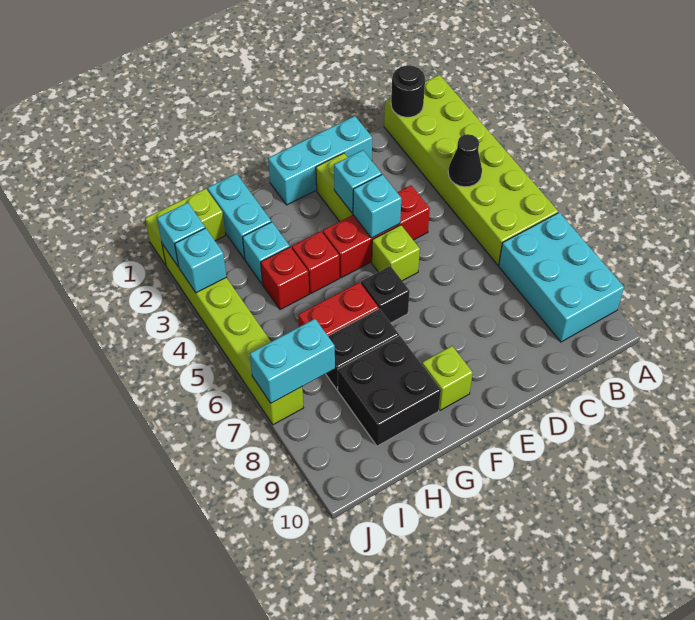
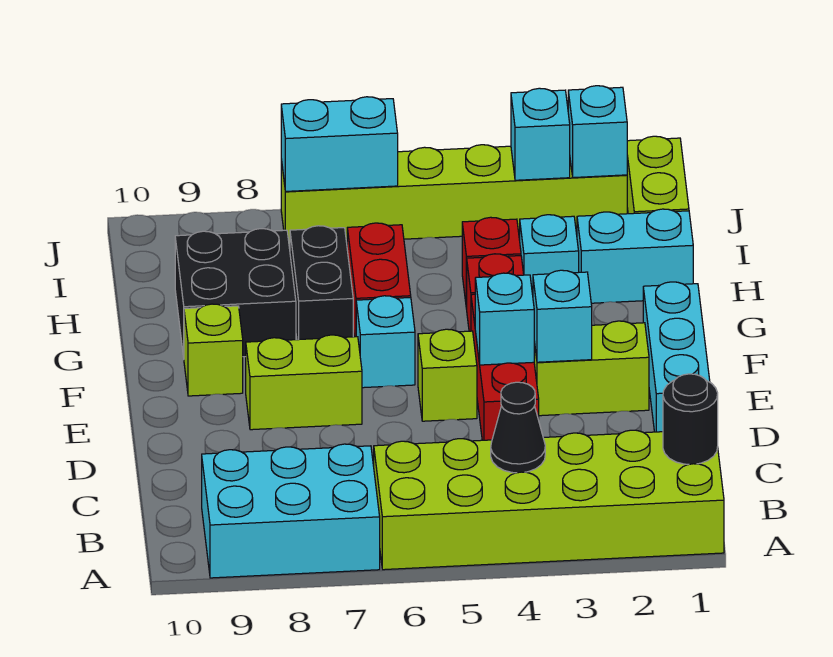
none -> lime 1x2 brick [246,335,362,430]
black 1x1 brick [361,266,410,323] -> cyan 1x1 brick [356,296,415,388]
cyan 1x2 brick [250,319,335,403] -> cyan 1x2 brick turned to [281,97,398,191]

